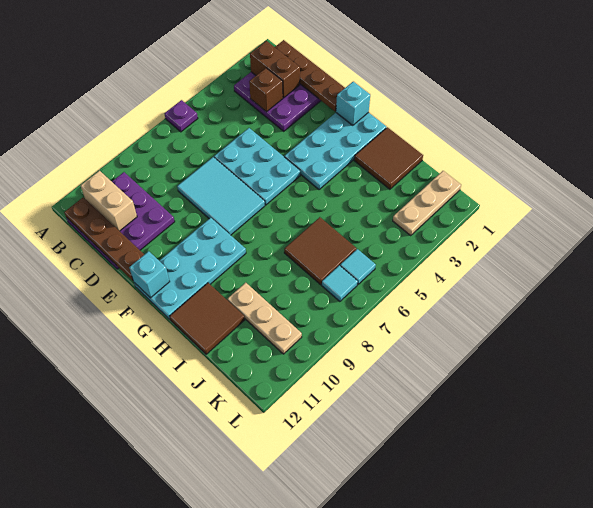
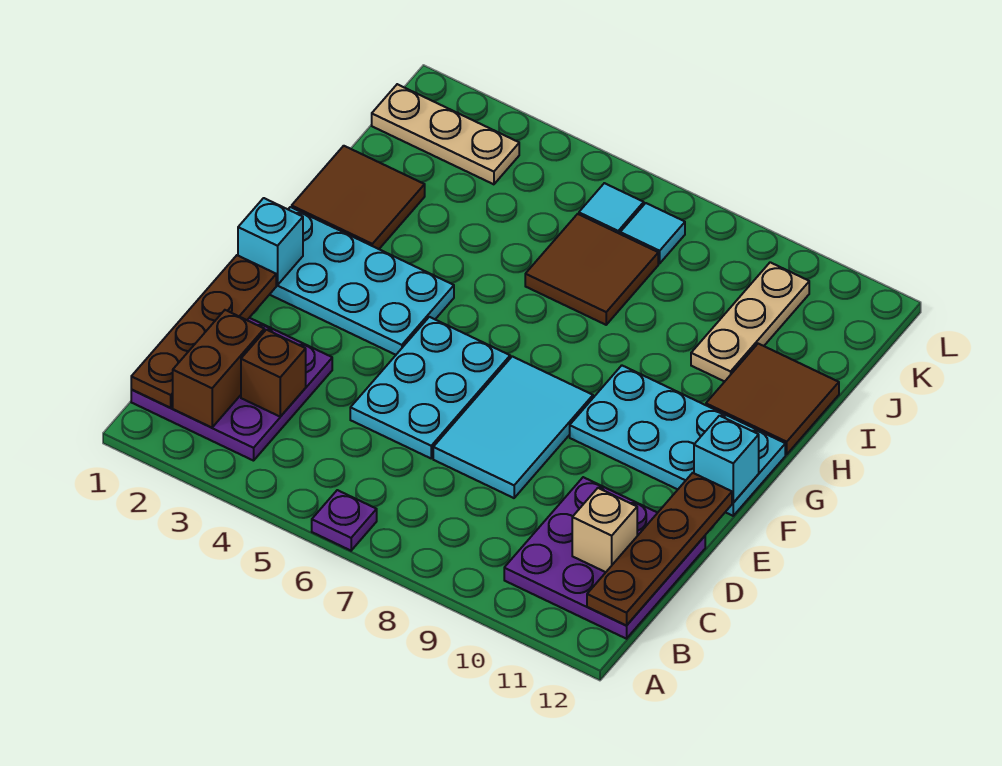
tan 1x2 brick [81,171,137,231] -> tan 1x1 brick [572,488,637,572]

